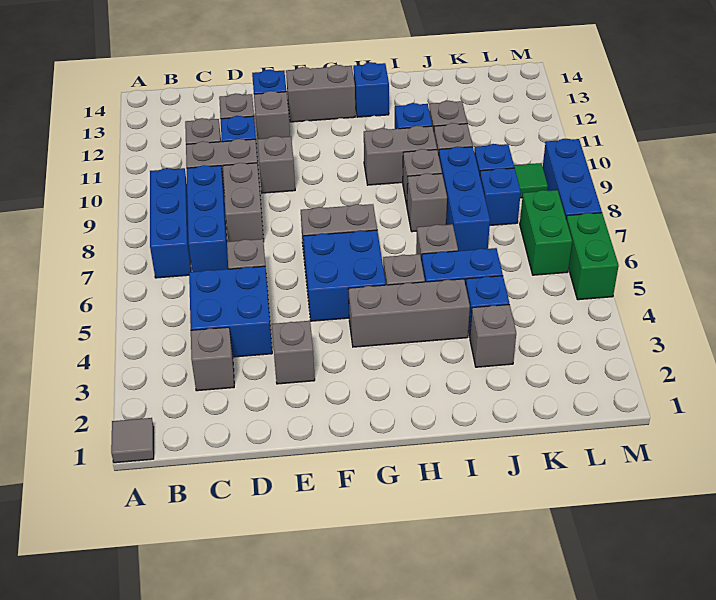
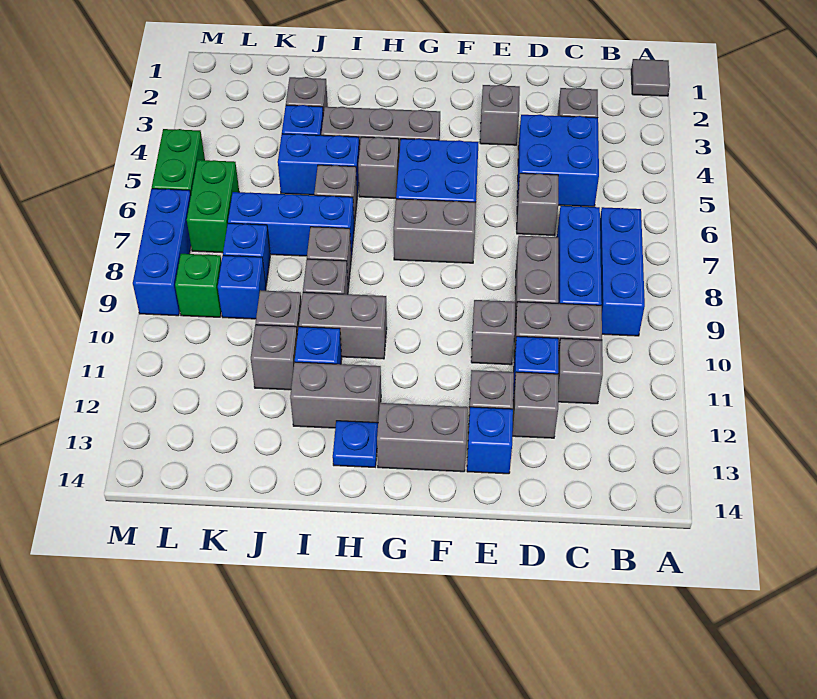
none -> grey 1x2 brick [290,362,381,428]
blue 1x1 brick [353,62,389,117] -> blue 1x1 plate [333,421,378,467]
blue 1x3 brick [439,146,490,251] -> blue 1x3 brick turned to [228,192,354,258]
green 1x1 tile [514,163,548,198] -> green 1x1 brick [175,254,222,317]

